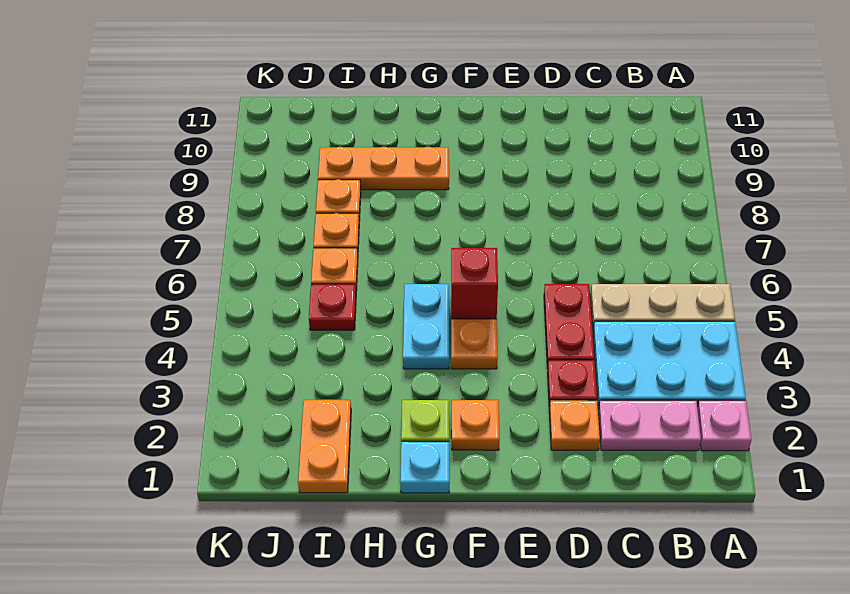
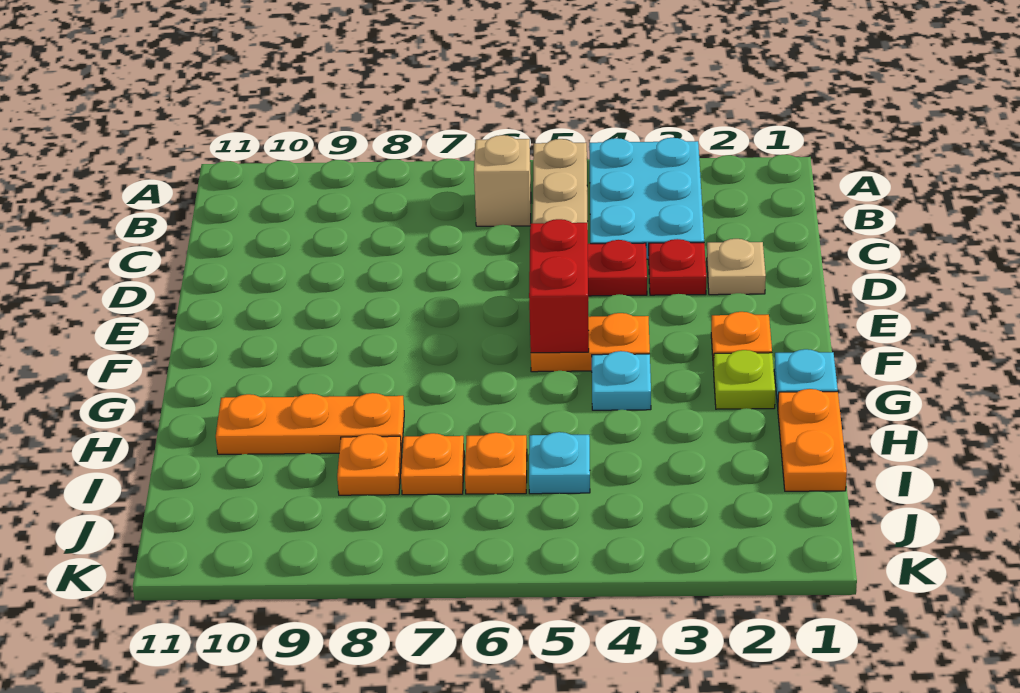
pink 1x1 plate [697,400,751,451] -> none
pink 1x2 plate [598,400,701,451] -> none
none -> tan 1x1 brick [474,135,531,226]
orange 1x1 plate [549,400,600,450] -> tan 1x1 plate [707,239,766,295]
red 1x1 brick [451,248,498,319] -> red 1x2 brick [529,219,589,353]
cyan 1x2 plate [403,284,449,369] -> cyan 1x1 plate [592,351,651,410]
orange 1x3 plate [318,147,449,190] -> orange 1x3 plate turned to [216,393,404,454]
orange 1x2 plate [298,400,351,493] -> orange 1x2 plate turned to [778,389,847,491]
red 1x1 plate [309,284,356,330] -> cyan 1x1 plate [529,432,590,494]

